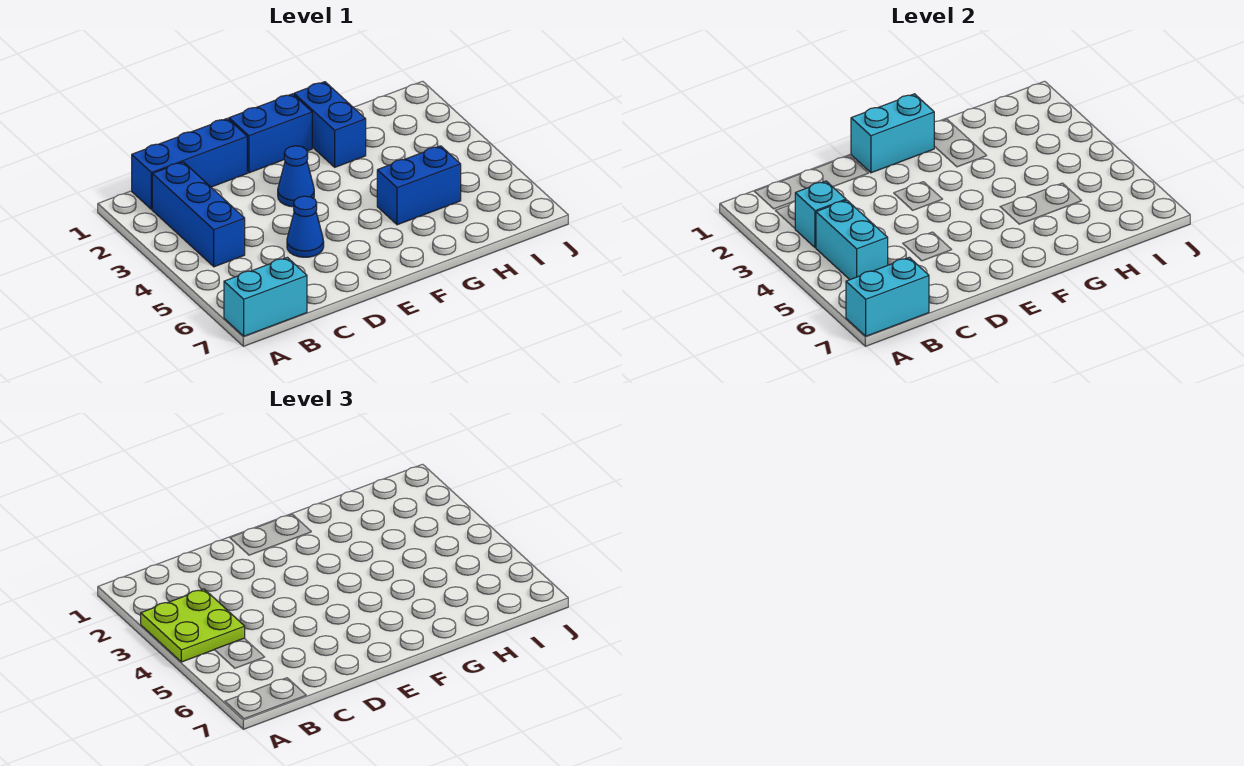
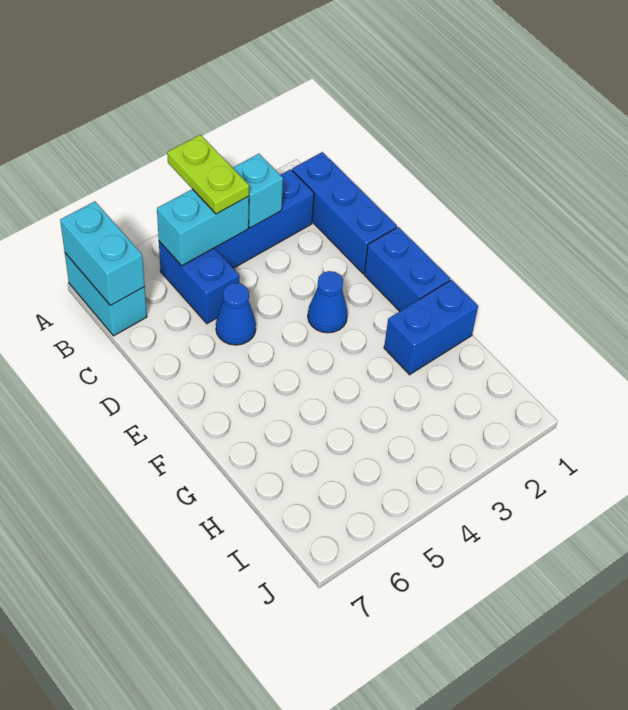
lime 2x2 plate [141,589,245,662] -> lime 1x2 plate [167,135,249,214]
cyan 1x2 brick [851,94,934,173] -> none
blue 1x2 brick [377,146,461,225] -> blue 1x2 brick moved to [159,241,239,323]

